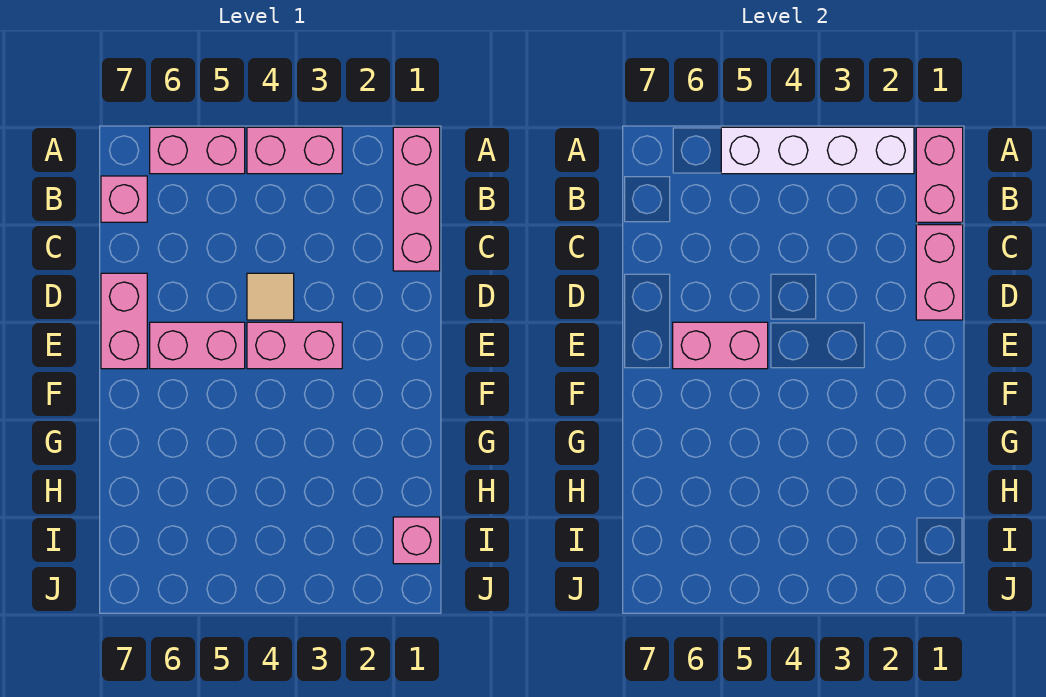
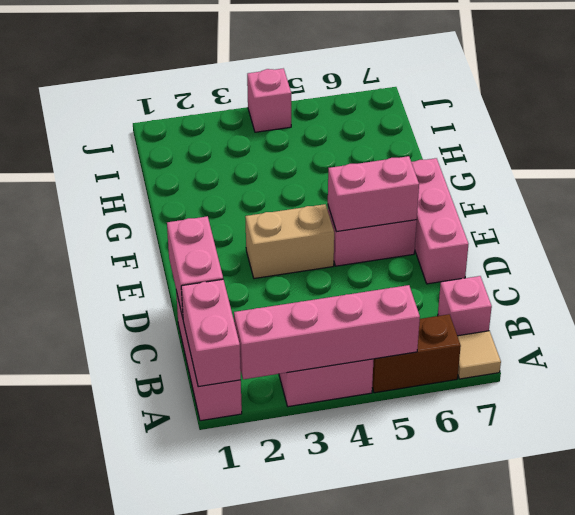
white 1x4 brick [721,127,914,174] -> pink 1x4 brick [234,285,420,379]
pink 1x2 brick [150,127,245,174] -> brown 1x2 brick [372,314,461,393]
tan 1x1 tile [247,273,294,320] -> tan 1x1 tile moved to [458,331,501,379]
pink 1x2 brick [101,273,147,369] -> pink 1x3 brick [411,158,468,284]
pink 1x2 brick [247,322,342,369] -> tan 1x2 brick [245,204,334,279]
pink 1x1 brick [393,517,440,564] -> pink 1x1 brick moved to [247,68,291,132]

